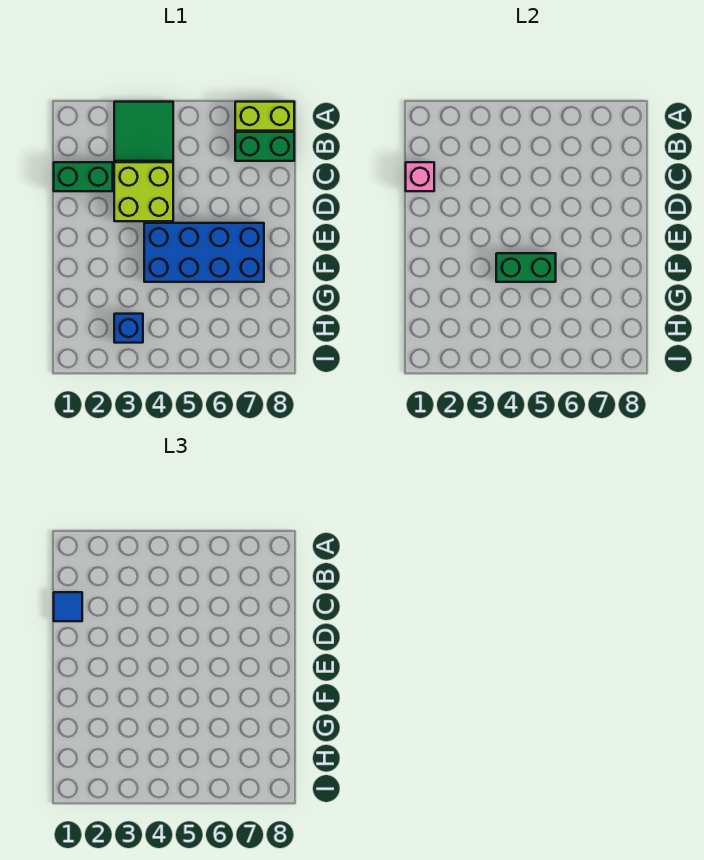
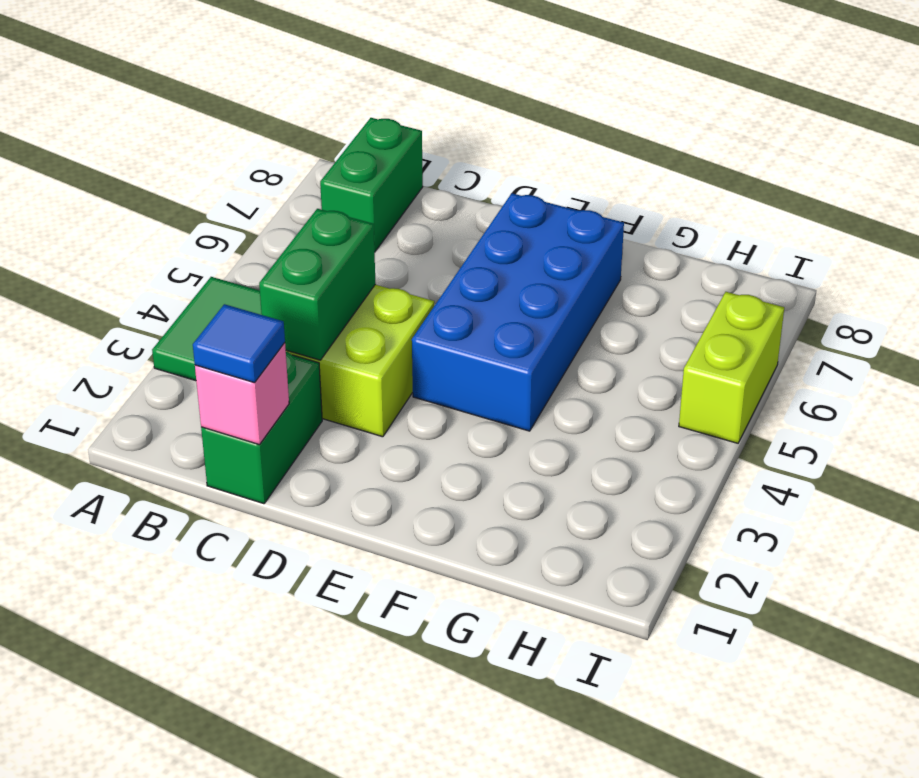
lime 1x2 brick [235,102,294,131] -> lime 1x2 brick moved to [679,292,784,443]
green 1x2 brick [496,253,556,282] -> green 1x2 brick moved to [259,209,376,360]
blue 1x1 brick [114,314,143,343] -> none

